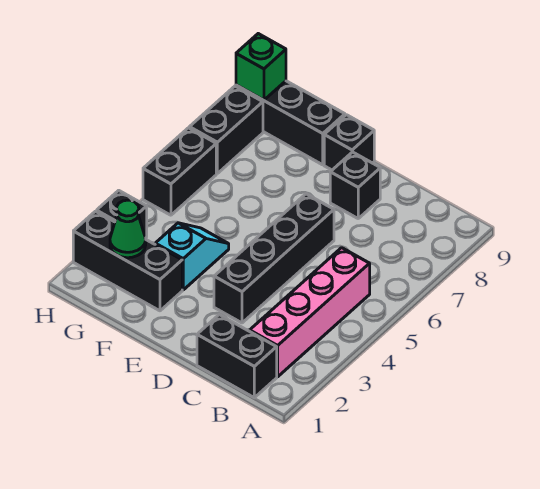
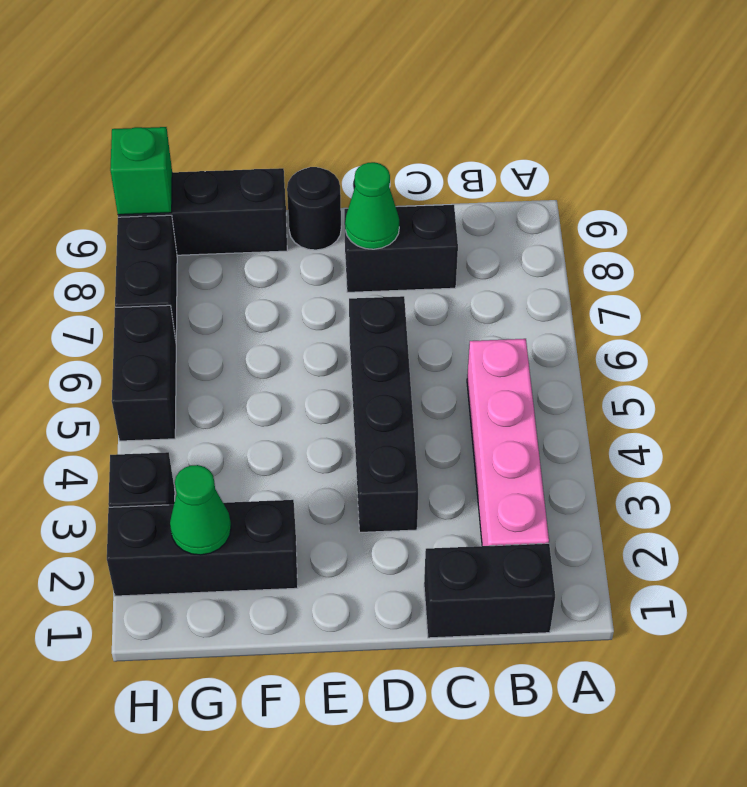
black 1x1 brick [330,152,380,218] -> black 1x2 brick [344,205,458,292]
none -> green 1x1 cone [345,162,399,249]
black 1x1 brick [324,115,374,170] -> black 1x1 round brick [287,167,341,250]
cyan 1x2 slope [155,223,229,290] -> none

